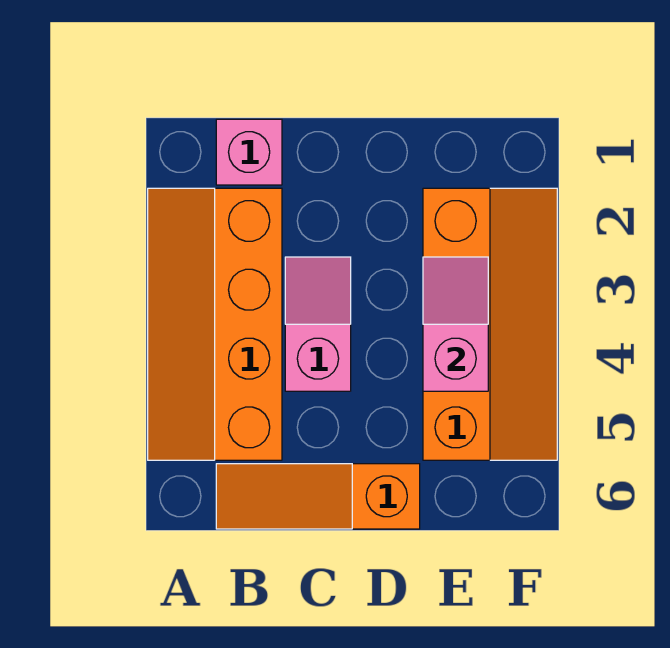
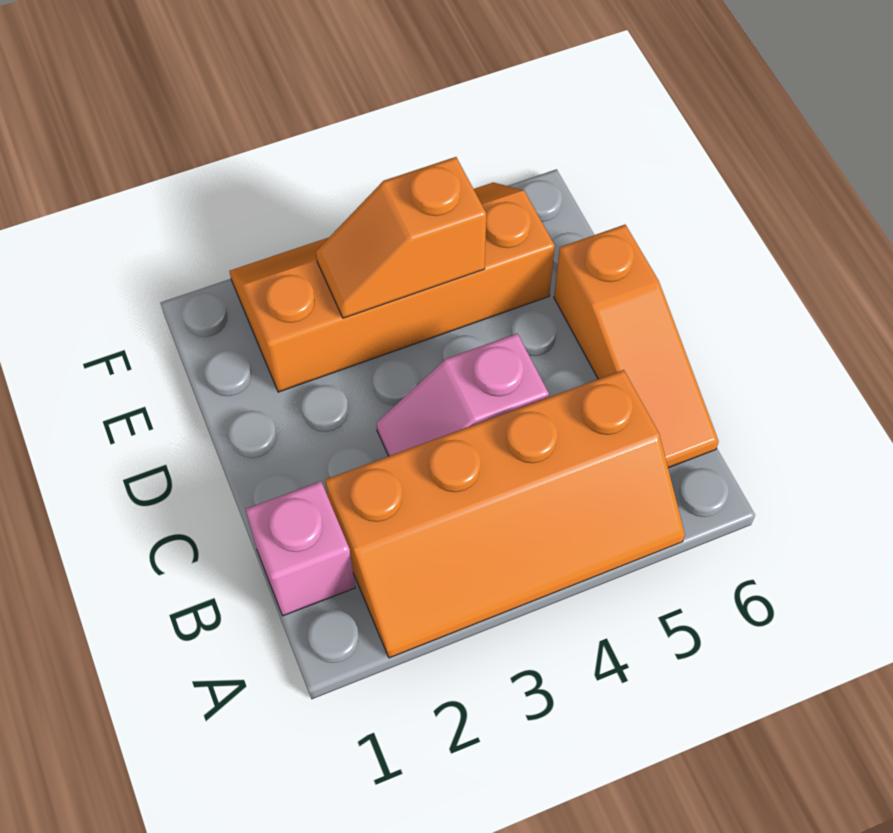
pink 1x2 slope [423,257,488,391] -> orange 1x2 slope [316,157,486,318]

